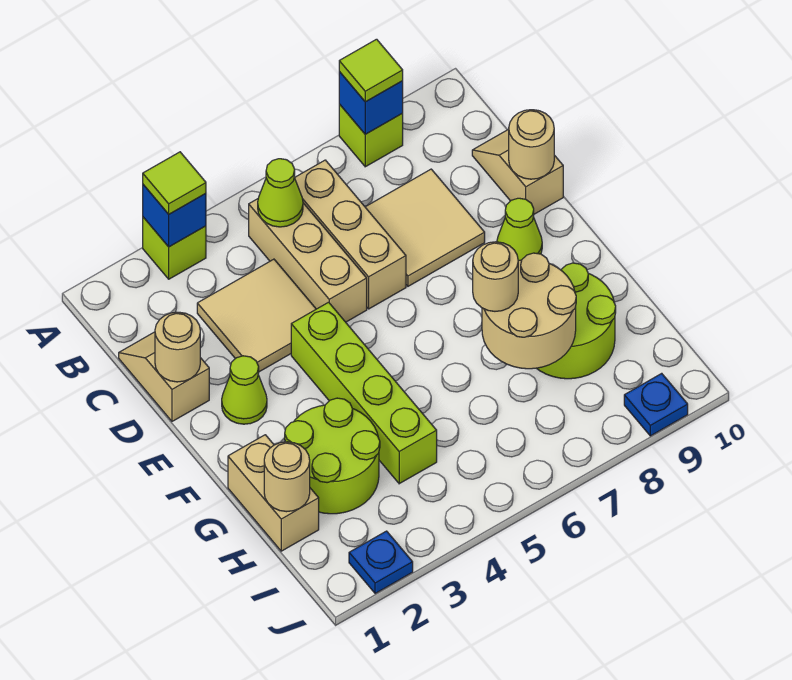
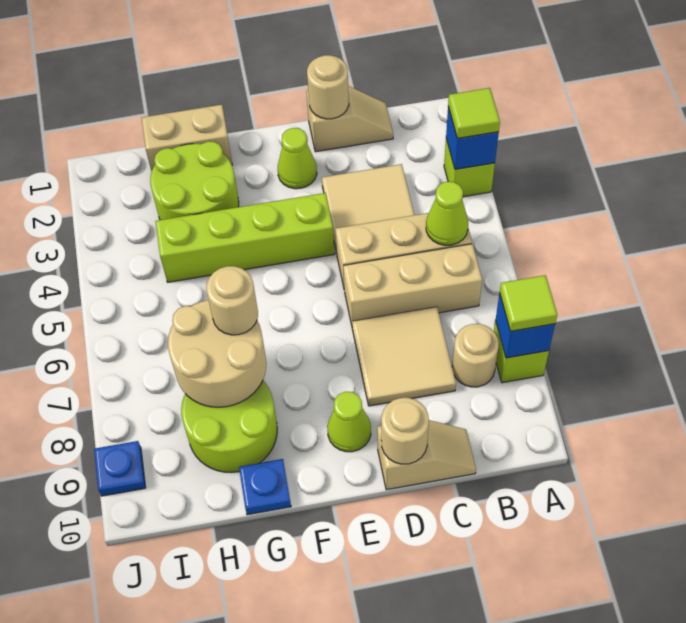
tan 1x1 round brick [264,442,310,512] -> tan 1x1 round brick moved to [452,324,499,387]
blue 1x1 plate [349,531,413,594] -> blue 1x1 plate moved to [239,459,291,515]

